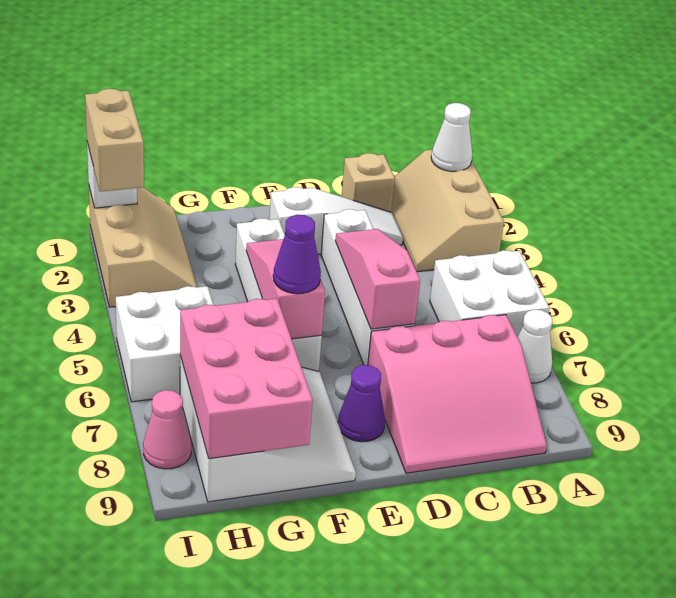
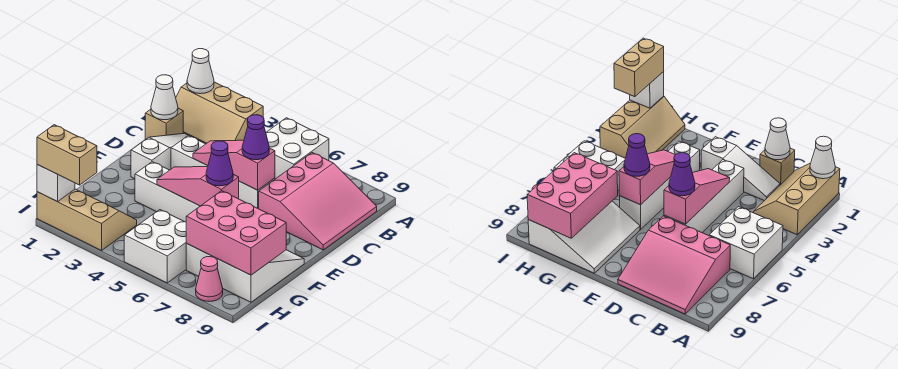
white 1x1 cone [517,310,552,383] -> white 1x1 cone moved to [151,75,178,120]
purple 1x1 cone [338,365,385,442] -> purple 1x1 cone moved to [242,115,269,160]

